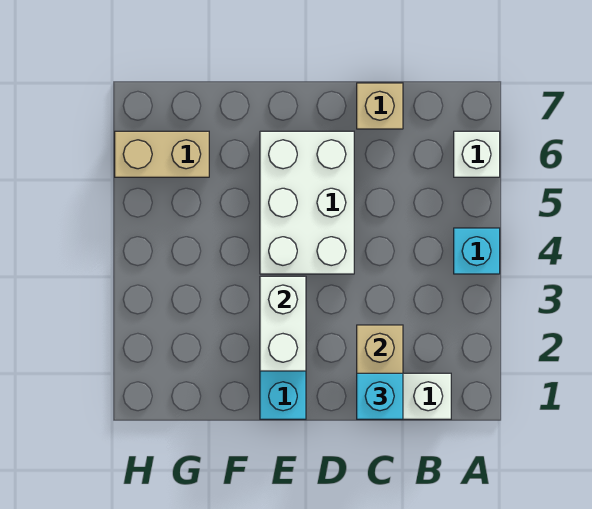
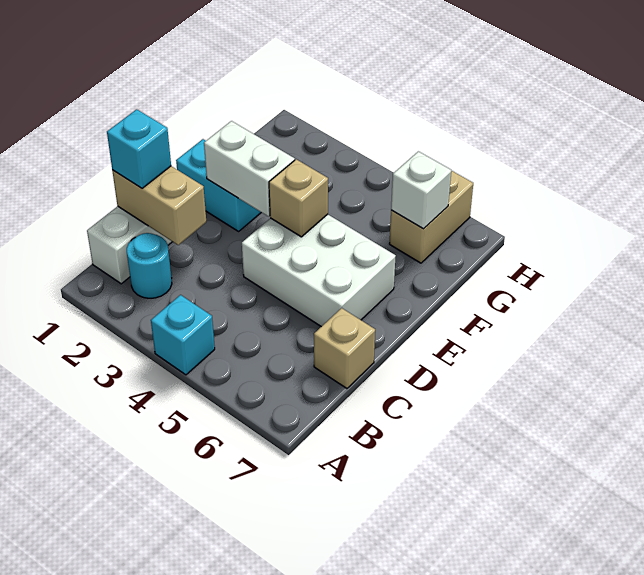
white 1x1 brick [454,131,500,177] -> white 1x1 brick moved to [391,151,451,229]
none -> cyan 1x1 round brick [127,233,172,298]
none -> tan 1x1 brick [269,159,328,237]

